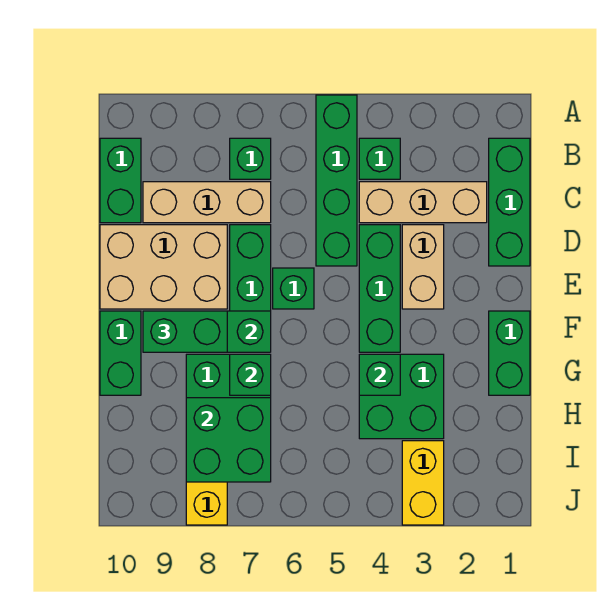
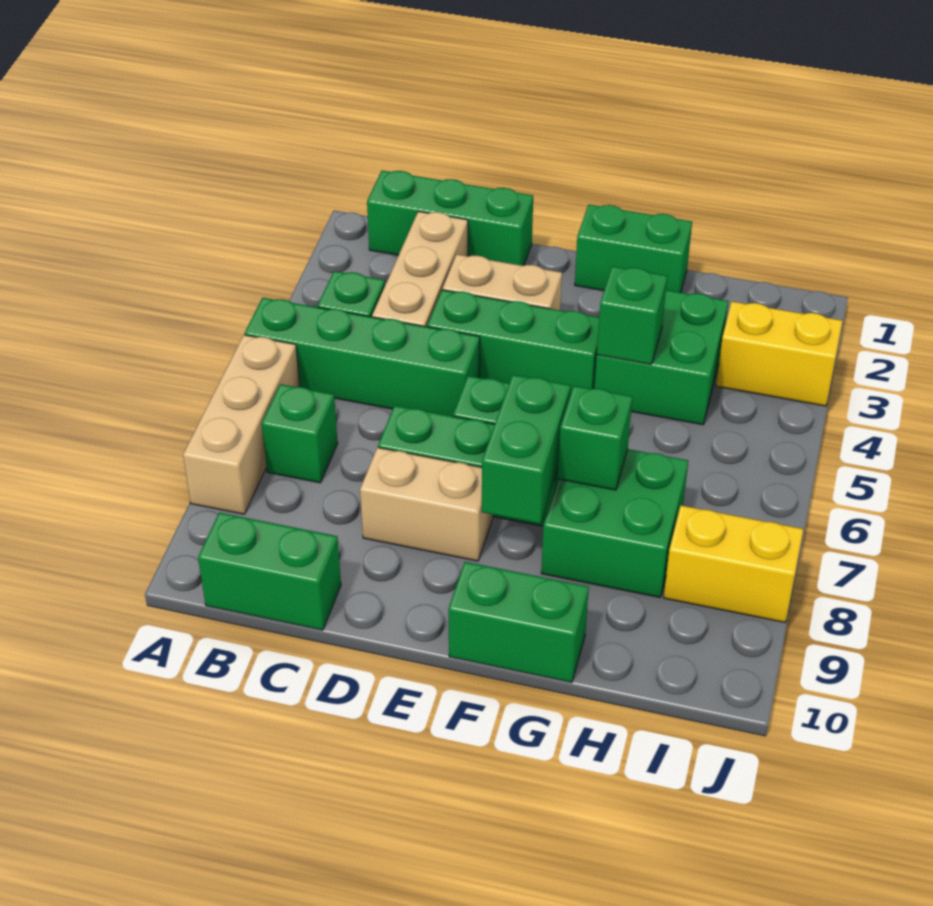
tan 1x3 brick [143,182,271,223] -> tan 1x3 brick moved to [183,335,300,514]
tan 2x3 brick [100,225,227,309] -> tan 1x2 brick [360,447,493,561]
green 1x2 brick [143,311,227,352] -> none
green 2x2 brick [186,398,271,482] -> none

